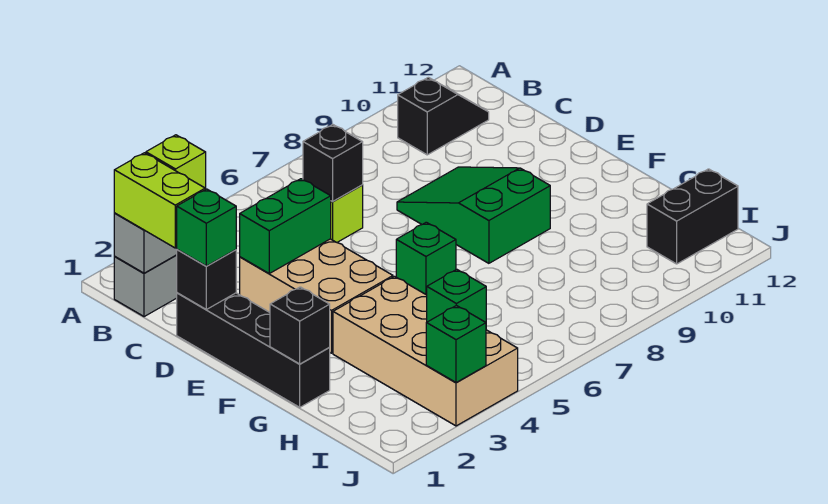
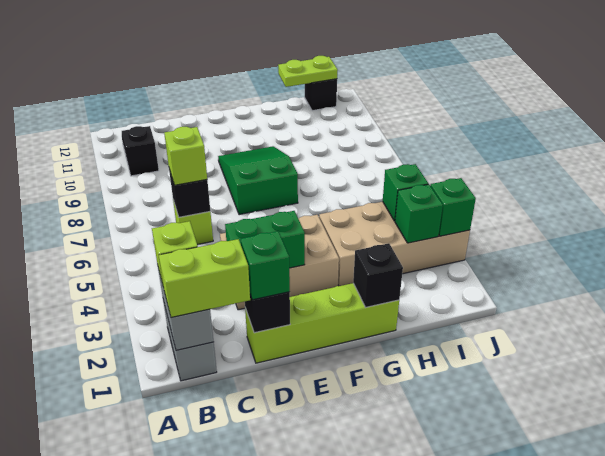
none -> lime 1x1 brick [164,127,207,185]
black 1x4 brick [177,293,330,407] -> lime 1x4 brick [245,283,399,363]
green 1x2 brick [240,179,331,273] -> green 1x2 brick turned to [225,211,305,268]
green 2x3 slope [397,167,550,263] -> green 2x3 slope turned to [218,146,298,215]
green 1x1 brick [396,222,456,295] -> green 1x1 brick moved to [395,184,443,243]
none -> lime 1x2 plate [278,56,338,87]
black 1x2 brick [647,169,738,264] -> black 1x1 brick [305,79,337,111]

